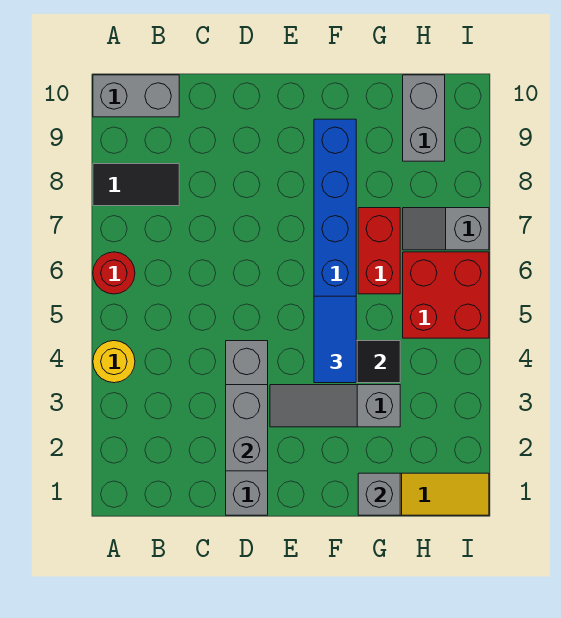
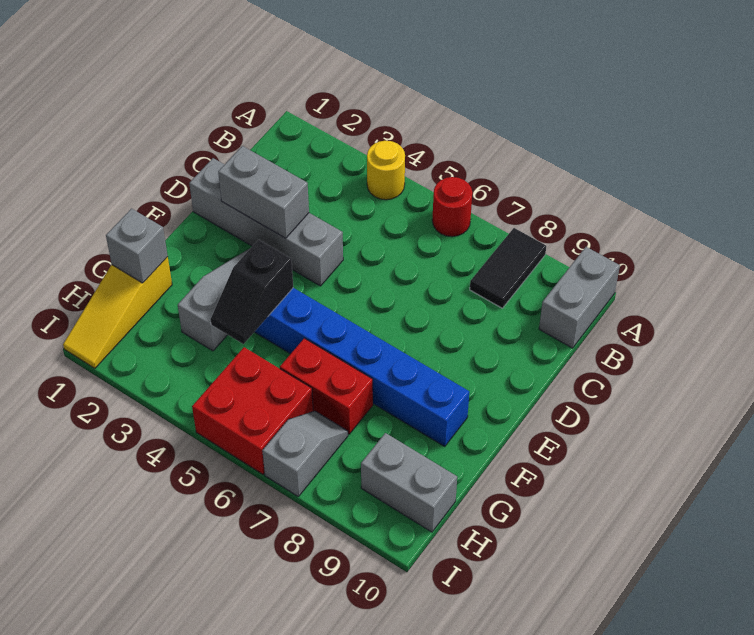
blue 1x2 tile [314,296,356,383] -> none

